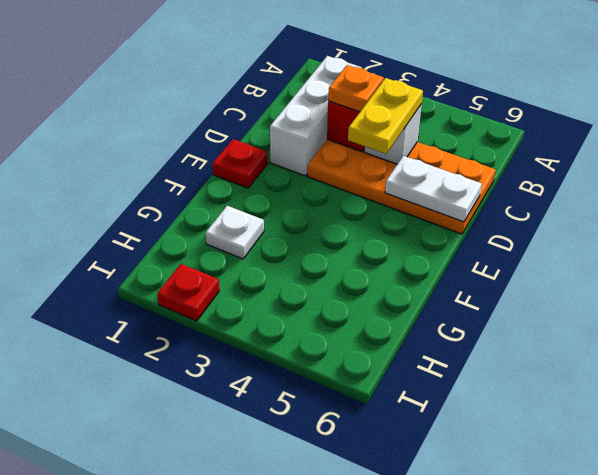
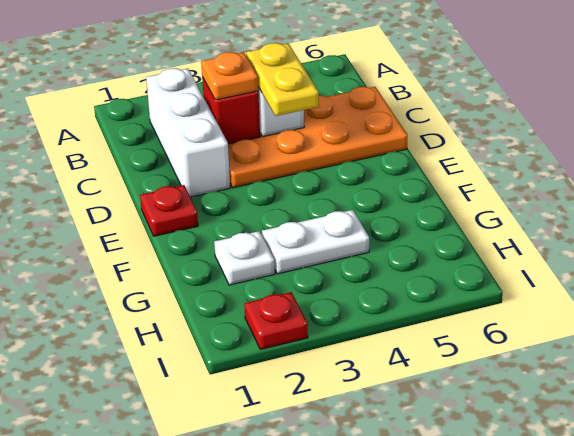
white 1x2 plate [385,156,482,222] -> white 1x2 plate moved to [262,210,369,274]

